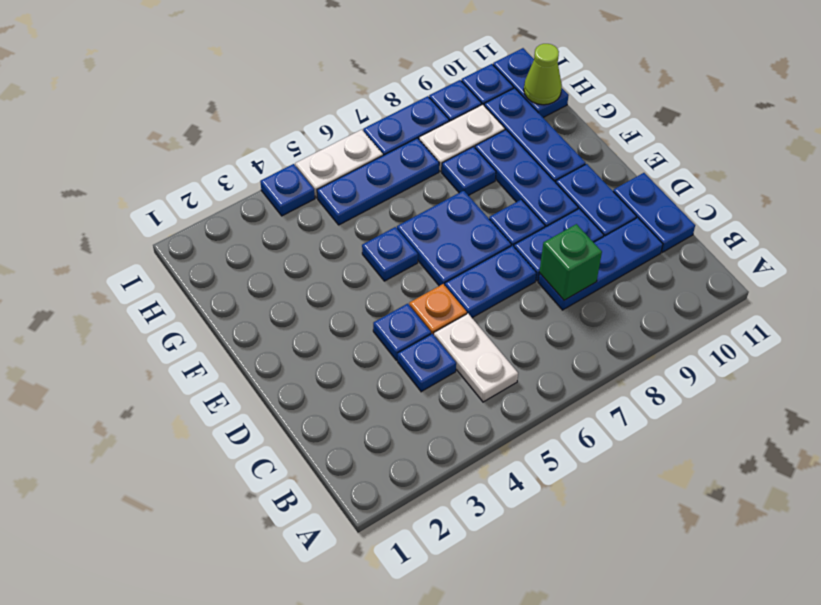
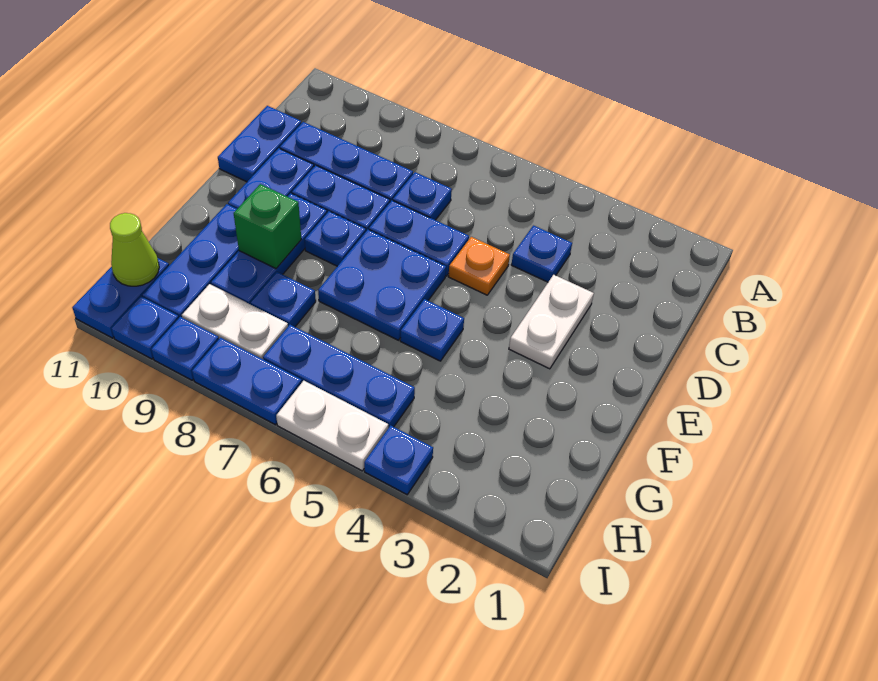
white 1x2 plate [434,314,518,402] -> white 1x2 plate moved to [509,275,594,369]
green 1x1 brick [539,224,602,300] -> green 1x1 brick moved to [234,184,301,269]
blue 1x1 plate [373,304,431,360] -> blue 1x1 plate moved to [393,172,452,220]

